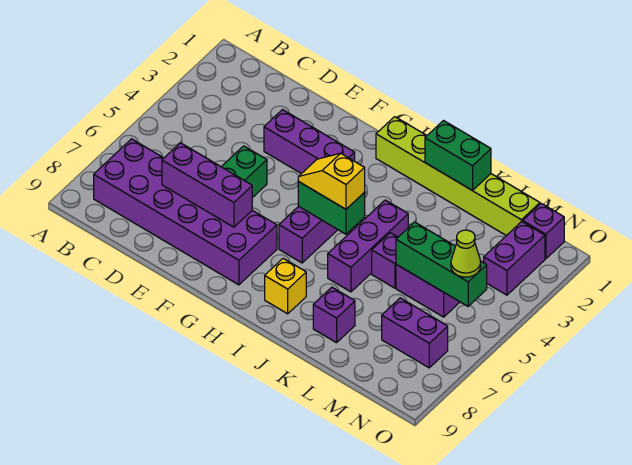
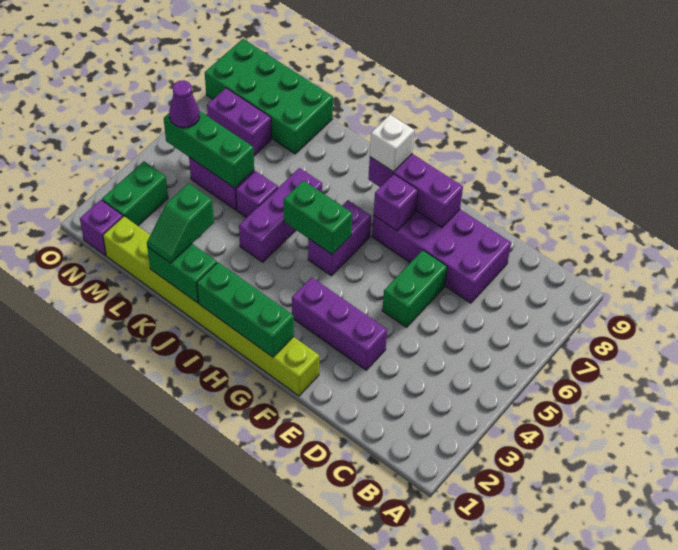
purple 2x6 brick [94,139,277,285] -> purple 2x4 brick [372,209,511,303]
purple 1x3 brick [162,143,252,227] -> purple 1x3 brick moved to [368,154,463,228]
none -> green 1x3 brick [197,262,294,357]
lime 1x6 brick [376,117,540,236] -> lime 1x8 brick [103,216,319,396]
yellow 1x2 slope [298,153,365,209] -> none
none -> white 1x1 brick [370,114,414,172]
yellow 1x1 brick [265,258,306,314] -> none
none -> green 1x2 slope [147,183,214,263]
purple 1x1 brick [313,287,355,343] -> purple 1x1 brick moved to [373,174,418,231]
none -> green 2x4 brick [205,39,333,154]
purple 1x2 brick [484,222,545,295] -> green 1x2 brick [102,161,168,226]
lime 1x1 cone [451,230,481,277] -> purple 1x1 cone [169,80,200,128]

